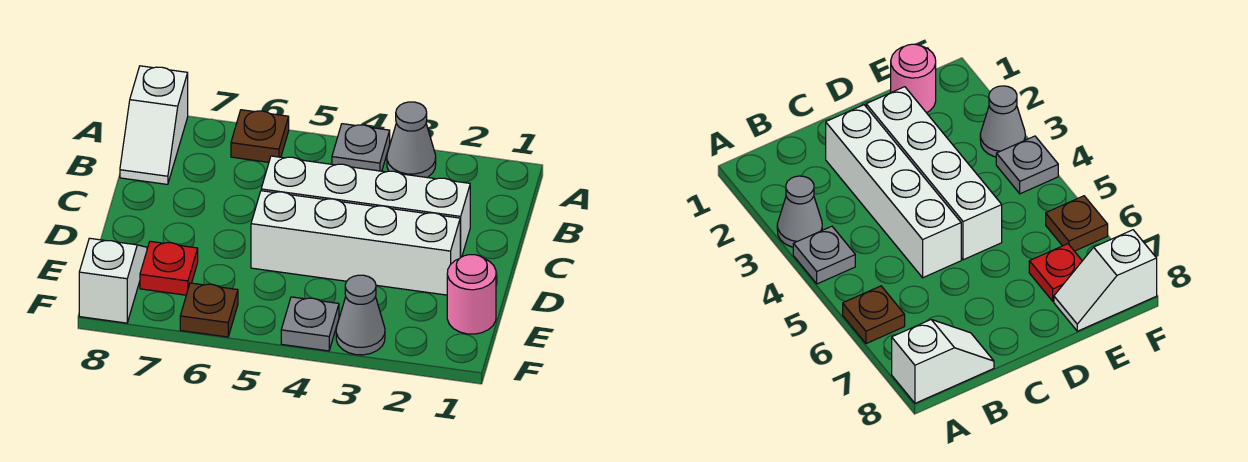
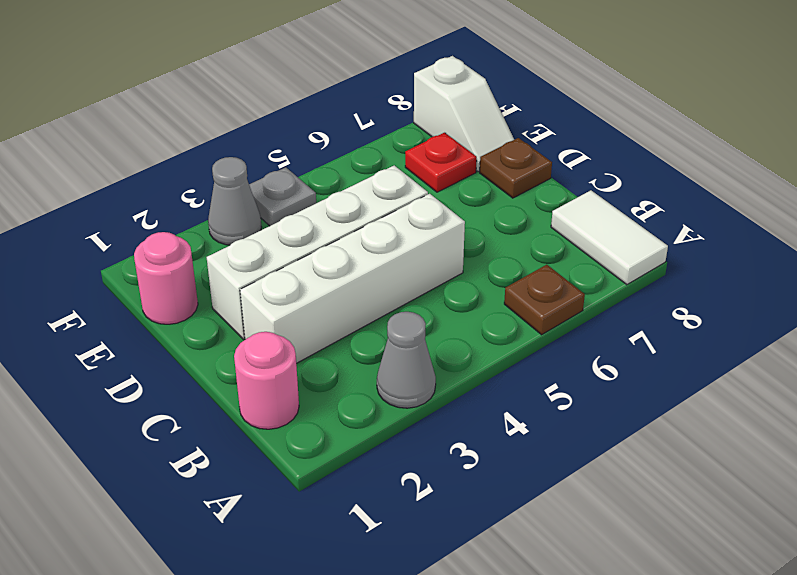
grey 1x1 plate [332,124,390,171] -> none
white 1x2 slope [120,66,188,184] -> white 1x2 tile [551,190,668,285]
none -> pink 1x1 round brick [234,332,299,429]
brown 1x1 plate [180,283,238,337] -> brown 1x1 plate moved to [480,138,552,198]

